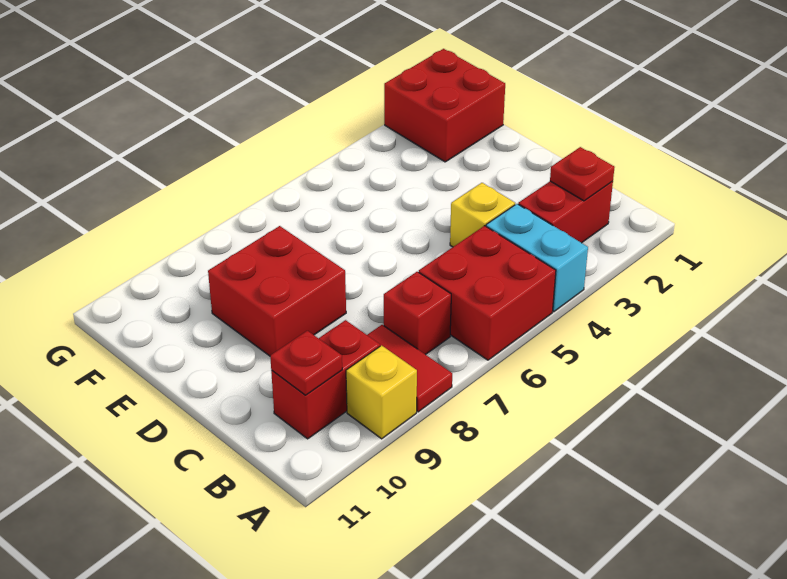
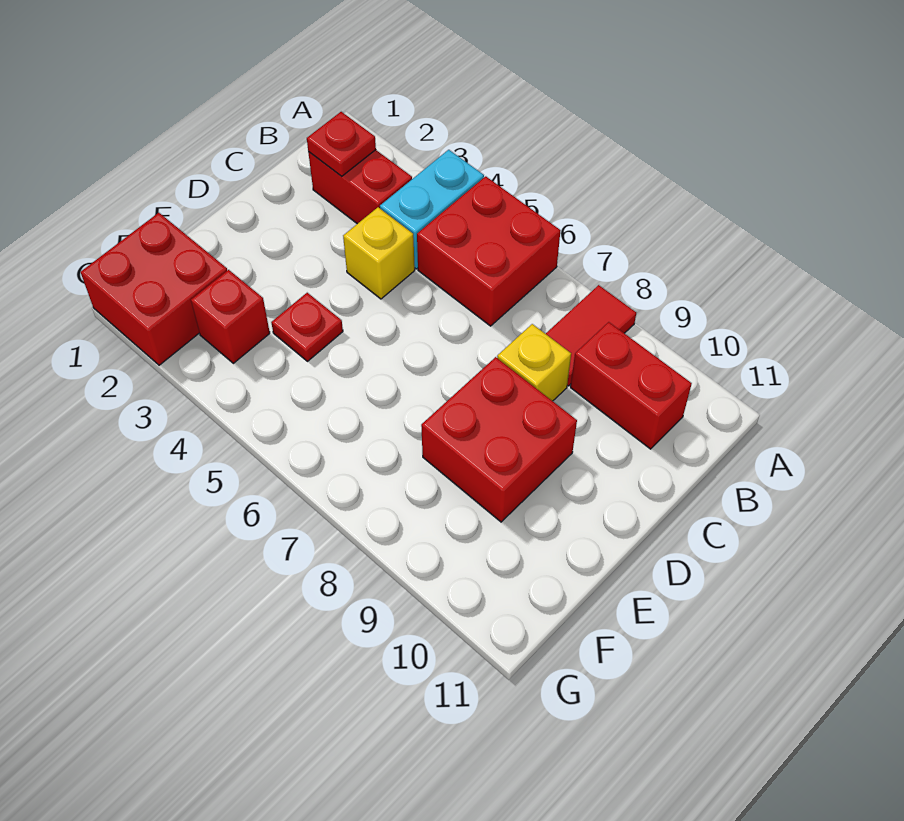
yellow 1x1 brick [346,345,417,439] -> yellow 1x1 brick moved to [497,324,571,401]
red 1x1 brick [384,272,451,355] -> red 1x1 brick moved to [191,270,270,363]
red 1x1 plate [270,331,342,395] -> red 1x1 plate moved to [271,293,343,361]

